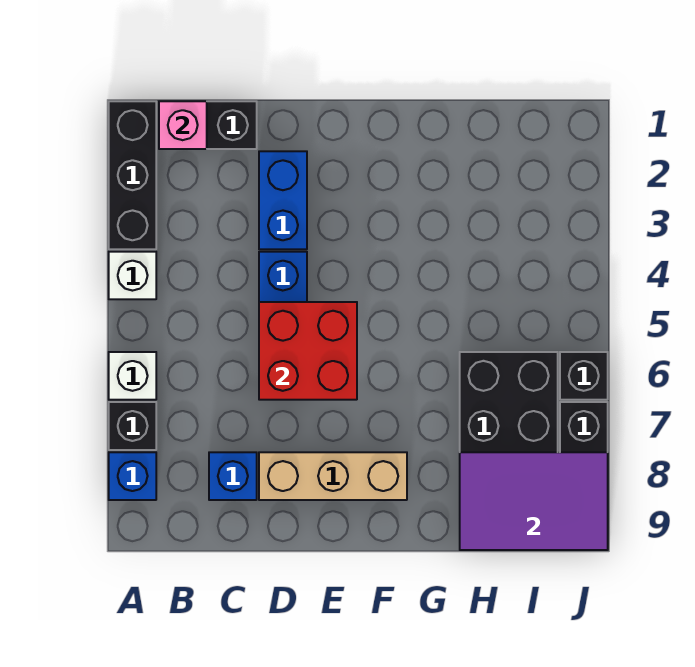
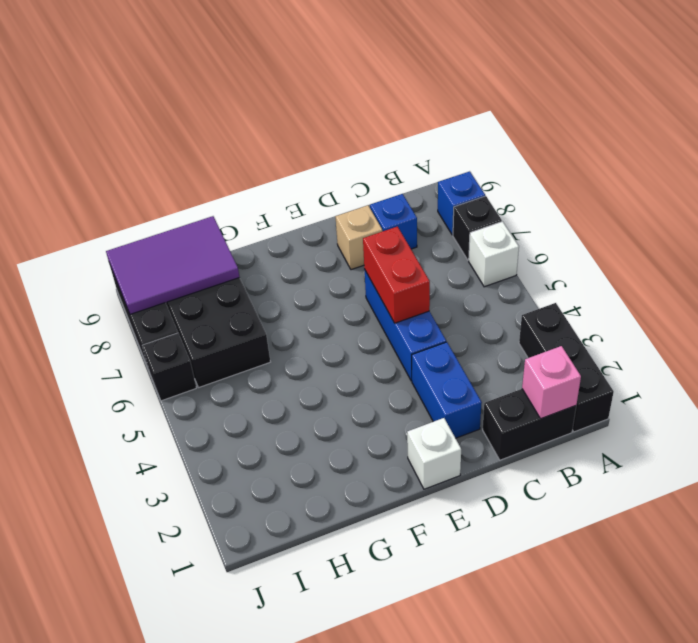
white 1x1 brick [109,252,156,299] -> white 1x1 brick moved to [407,418,461,489]
red 2x2 brick [259,302,357,400] -> red 1x2 brick [363,227,430,323]
tan 1x3 brick [259,452,407,500] -> tan 1x1 brick [336,205,382,270]

